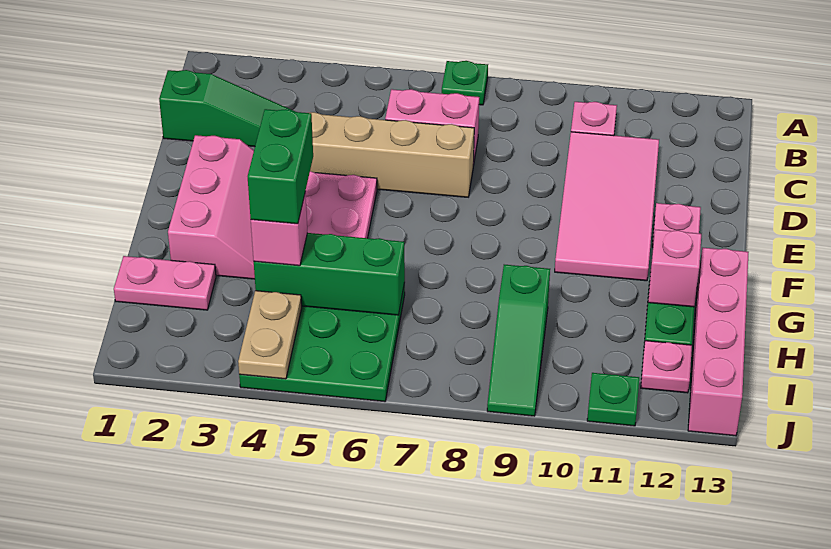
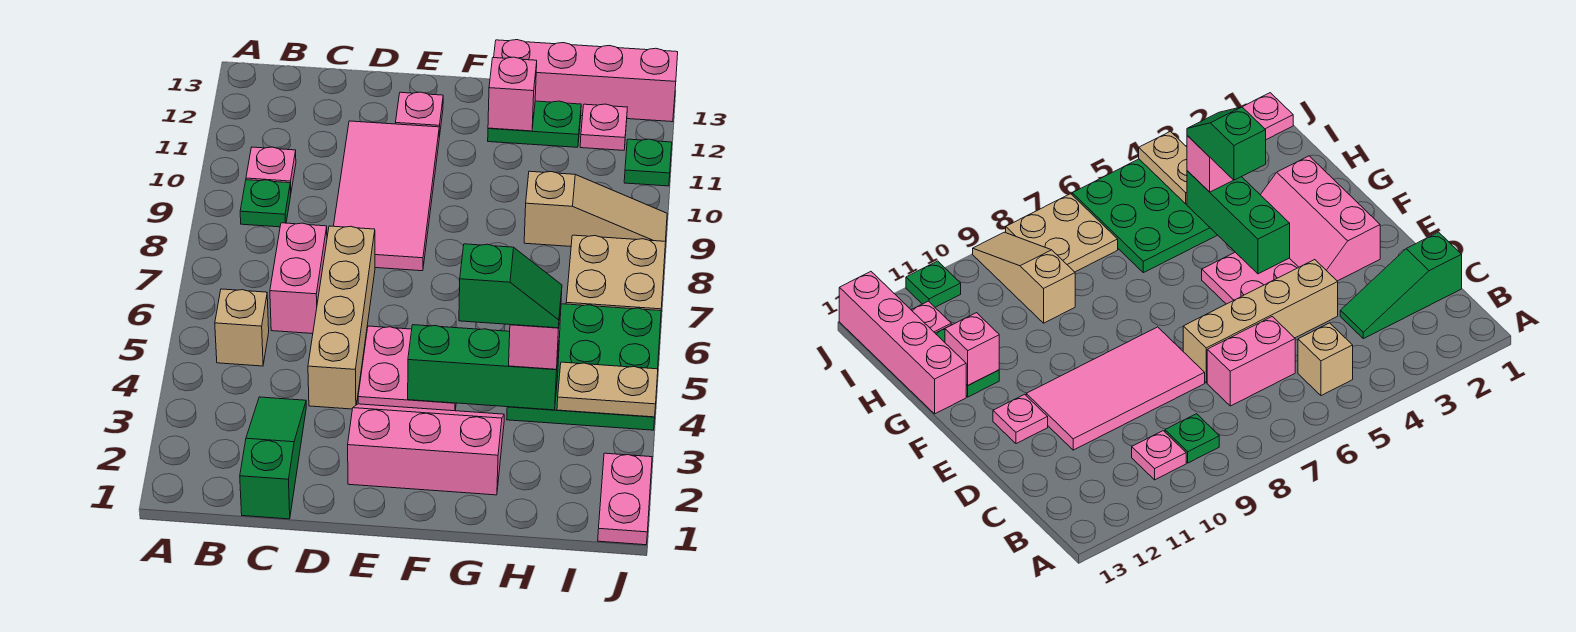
green 1x1 plate [442,61,488,105] -> green 1x1 plate moved to [240,180,291,227]
none -> tan 1x1 brick [215,289,269,366]
pink 2x4 tile [555,132,659,281] -> pink 2x4 tile turned to [334,121,439,271]
green 1x2 brick [248,109,313,224] -> green 1x2 slope [459,244,562,328]
pink 1x2 plate [114,256,216,310] -> pink 1x2 plate moved to [598,453,652,545]
green 1x3 brick [254,233,405,315] -> green 1x3 brick turned to [408,325,559,410]
green 1x3 slope [487,265,550,416] -> tan 1x3 slope [524,171,667,246]
none -> tan 2x2 plate [566,235,666,311]

